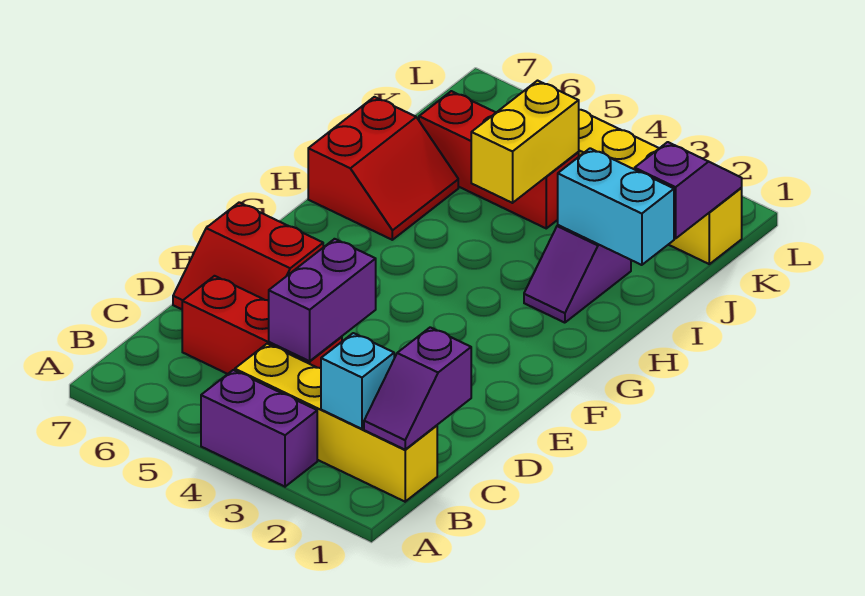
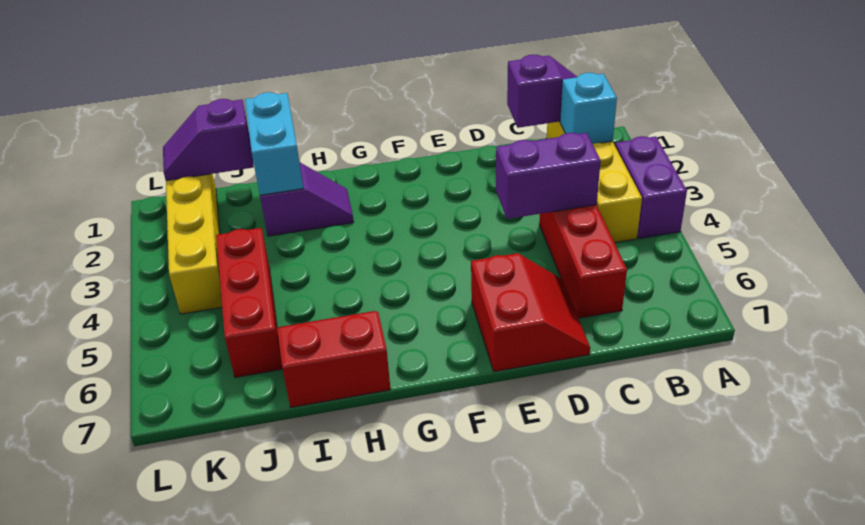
yellow 1x2 brick [471,81,579,203] -> none

